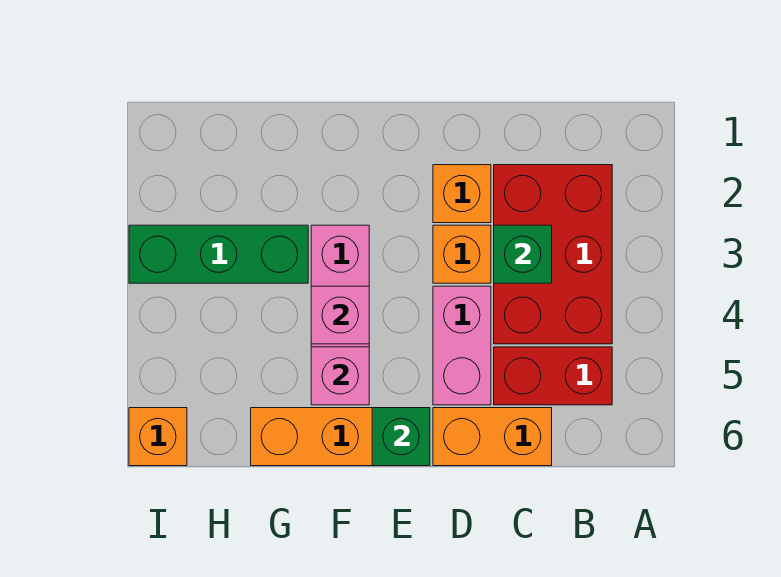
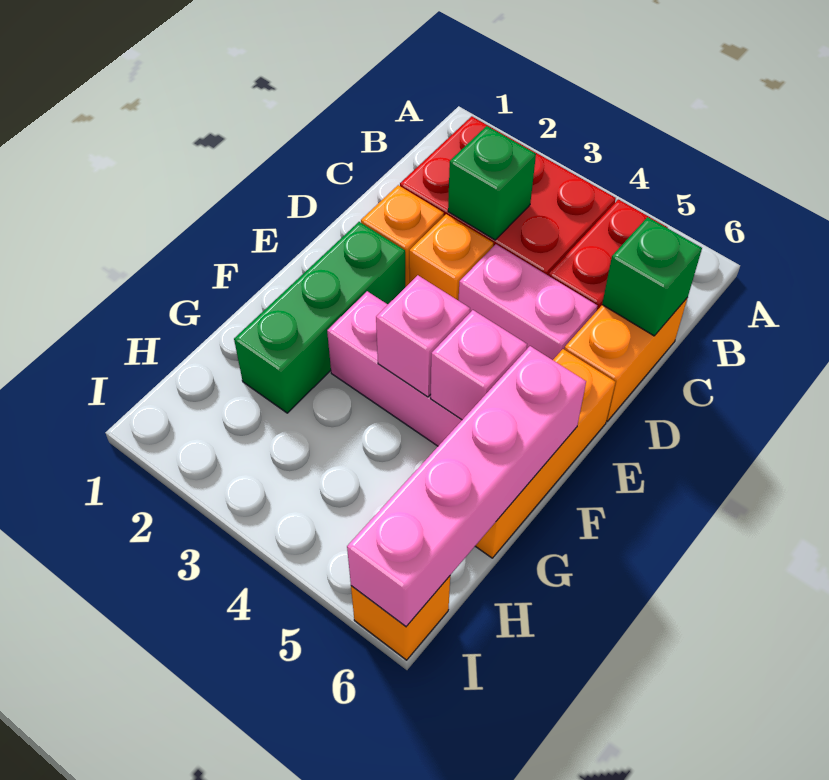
green 1x1 brick [372,408,430,466] -> green 1x1 brick moved to [602,217,702,336]
none -> pink 1x4 brick [347,346,586,626]
green 1x3 brick [129,225,308,283] -> green 1x3 brick moved to [234,222,405,413]

